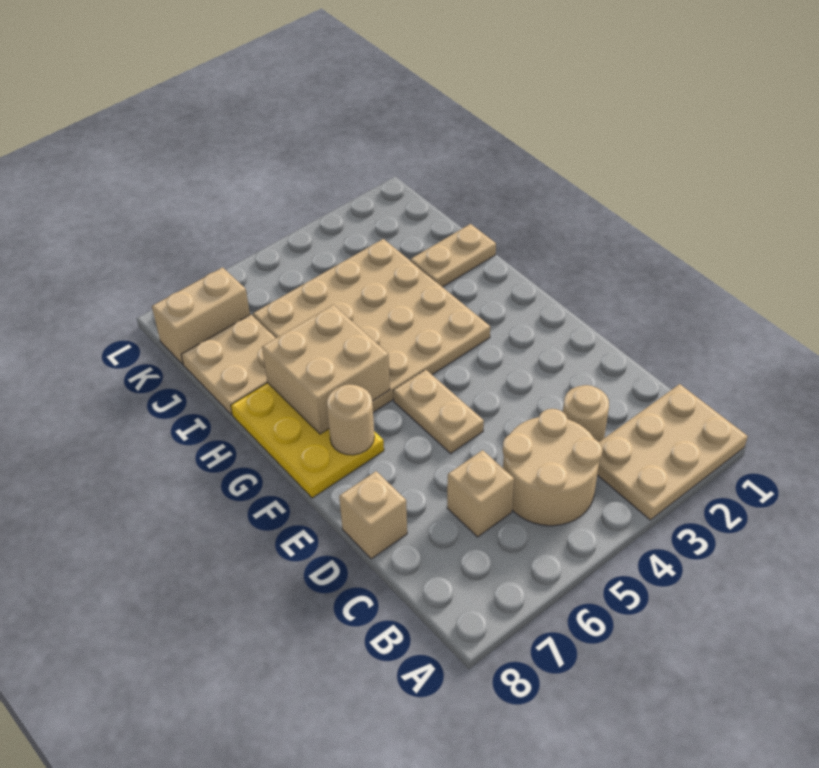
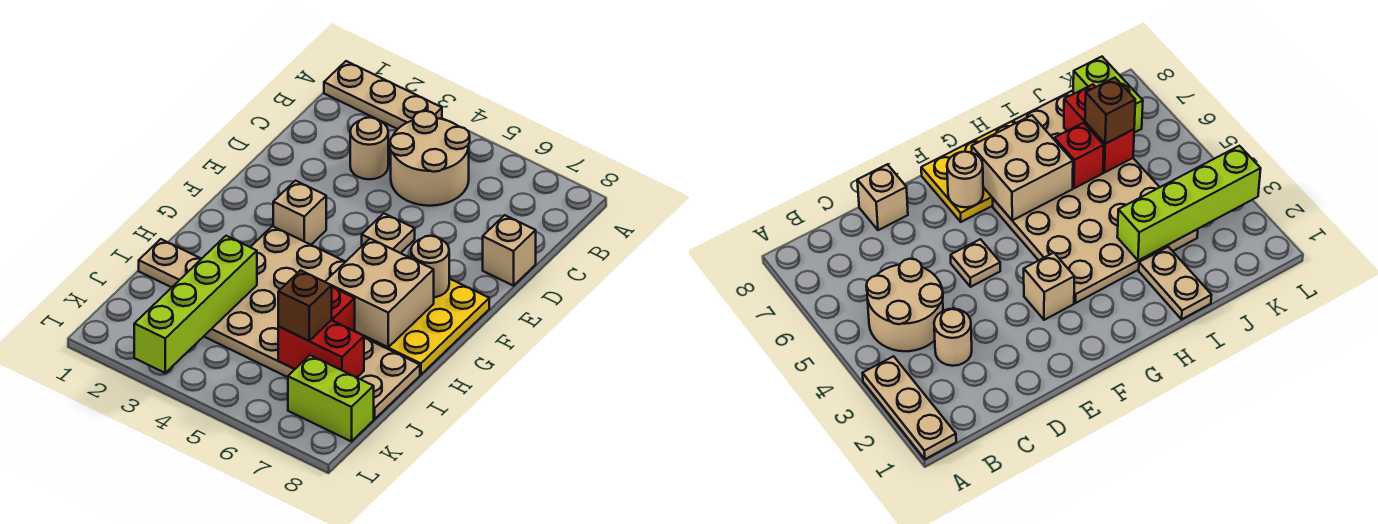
tan 2x3 plate [597,384,748,520] -> tan 1x3 plate [324,61,442,129]
tan 1x1 brick [447,450,514,537] -> tan 1x1 brick moved to [273,181,326,245]
tan 1x2 plate [393,370,484,453] -> tan 1x1 plate [362,213,415,253]
none -> lime 1x4 brick [134,236,257,373]
none -> red 1x1 brick [332,287,355,331]
none -> red 1x2 brick [278,320,364,378]
none -> brown 1x1 brick [278,270,332,341]
tan 1x2 brick [152,267,250,364] -> lime 1x2 brick [288,355,374,442]

